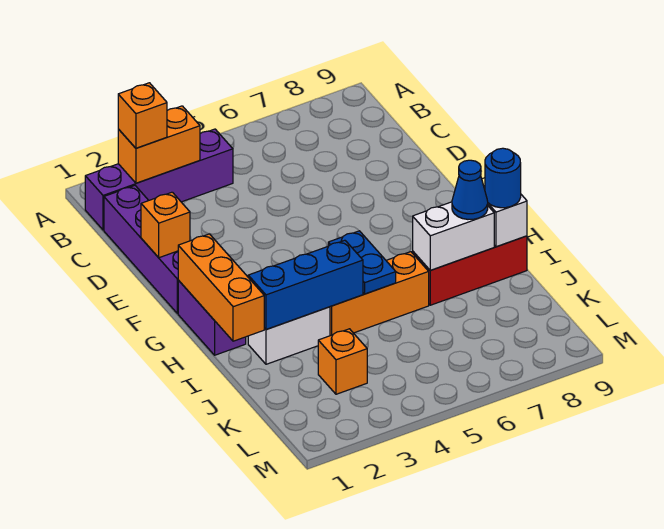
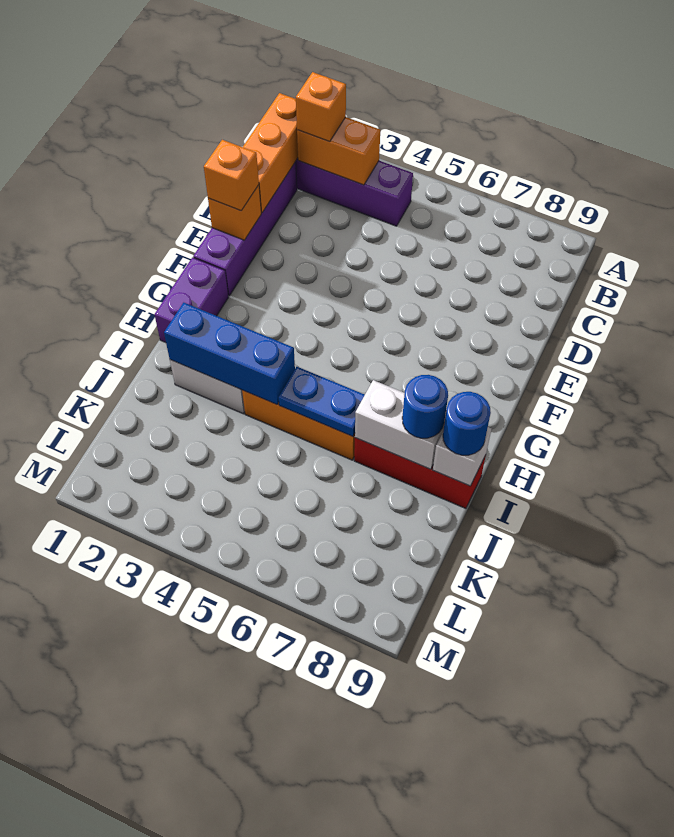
orange 1x3 brick [178,234,264,341] -> orange 1x3 brick moved to [243,93,298,213]
blue 1x2 plate [328,231,396,294] -> blue 1x2 plate turned to [279,367,365,437]
blue 1x1 cone [452,160,488,219] -> blue 1x1 round brick [402,375,448,438]
orange 1x1 brick [318,329,367,394] -> orange 1x1 brick moved to [204,140,259,211]

